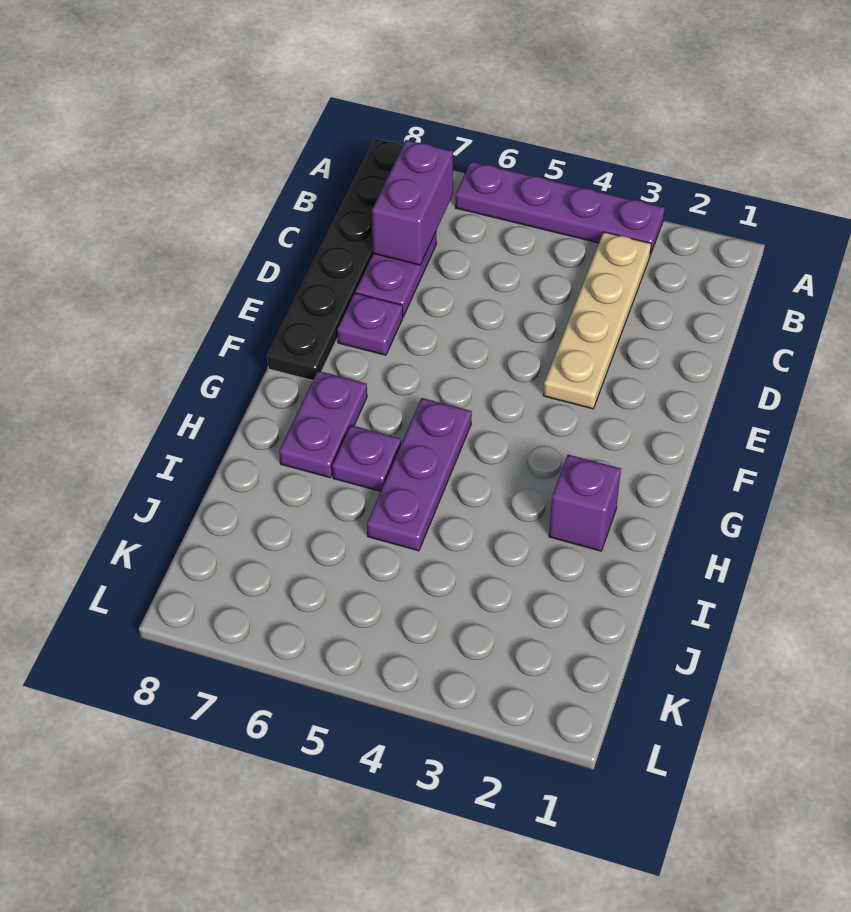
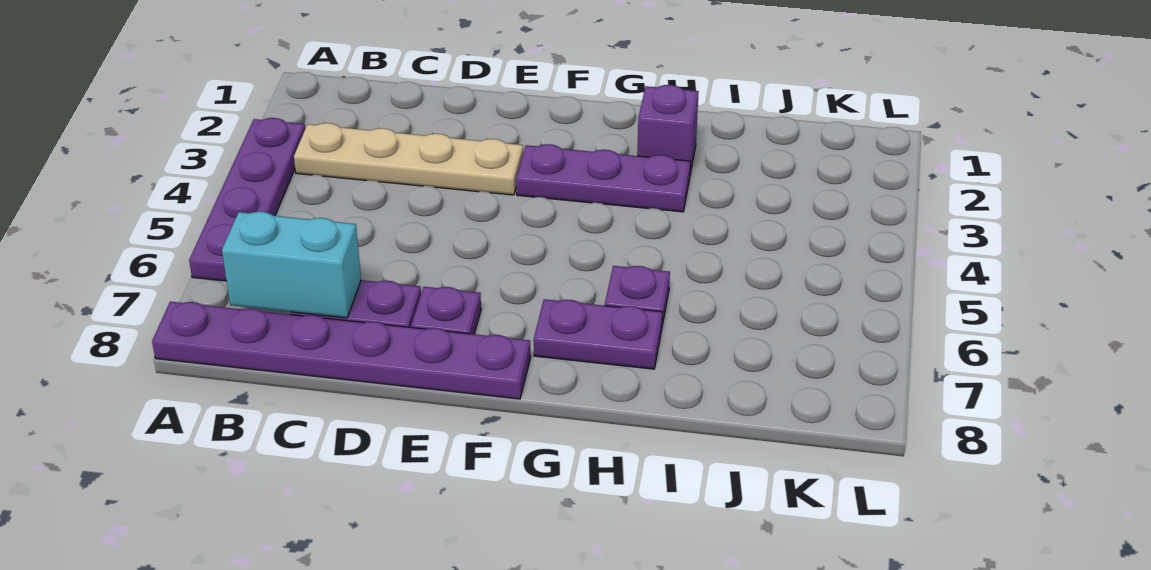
black 1x6 plate [267,139,403,381] -> purple 1x6 plate [152,302,531,399]
purple 1x2 brick [372,140,453,265] -> cyan 1x2 brick [222,212,361,318]
purple 1x3 plate [367,398,472,551] -> purple 1x3 plate moved to [516,144,691,212]

